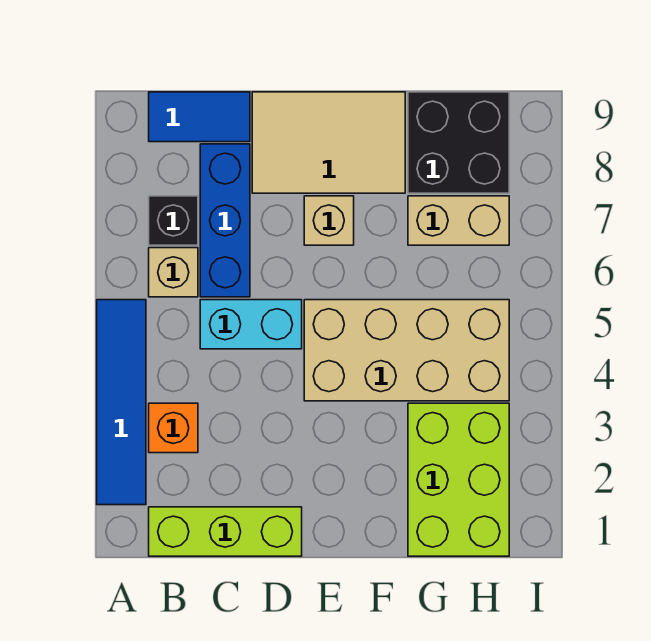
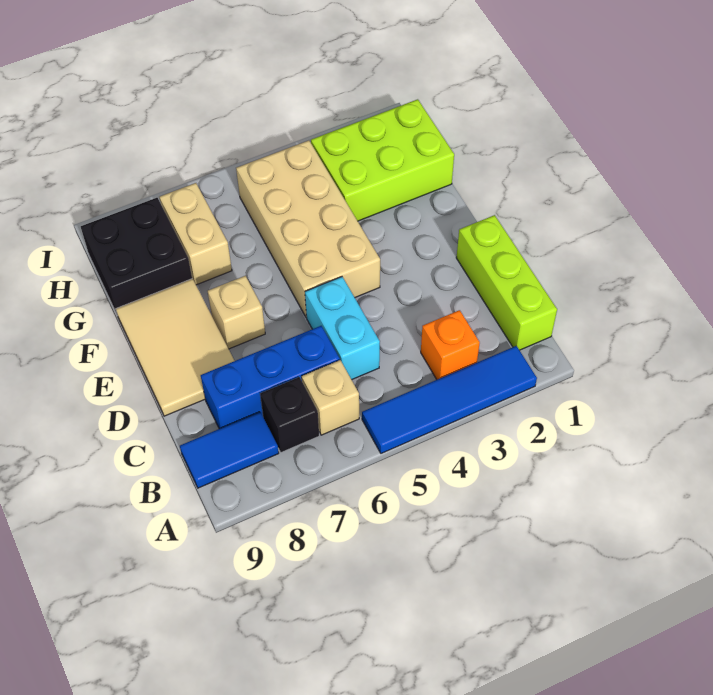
blue 1x2 tile [149,92,250,142] -> blue 1x2 tile turned to [180,412,279,488]

